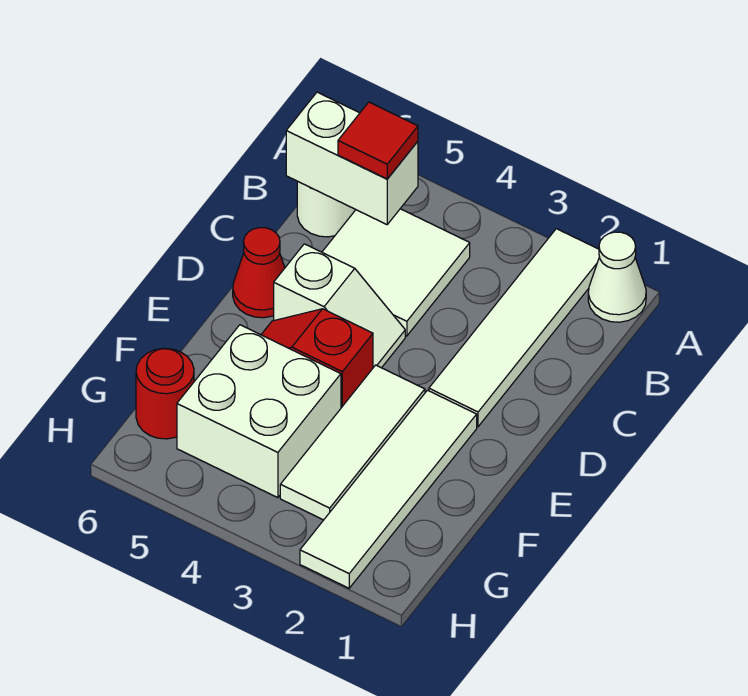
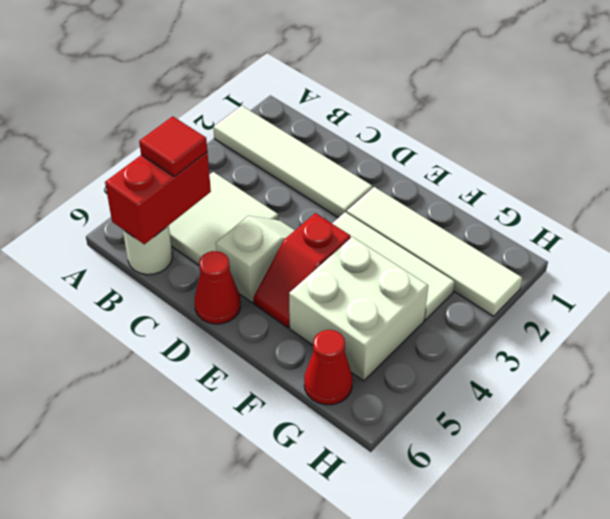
white 1x1 cone [588,232,646,322] -> none
white 1x2 brick [286,92,418,225] -> red 1x2 brick [105,152,211,244]
red 1x1 round brick [136,348,194,439] -> red 1x1 cone [304,330,353,405]

